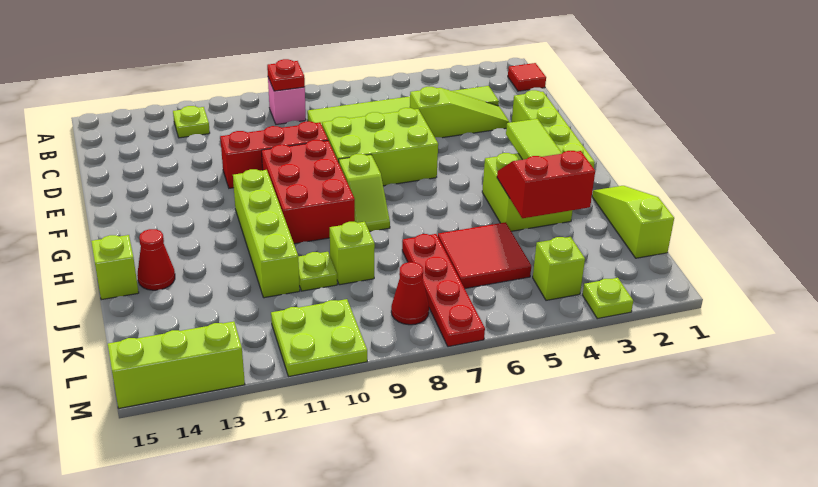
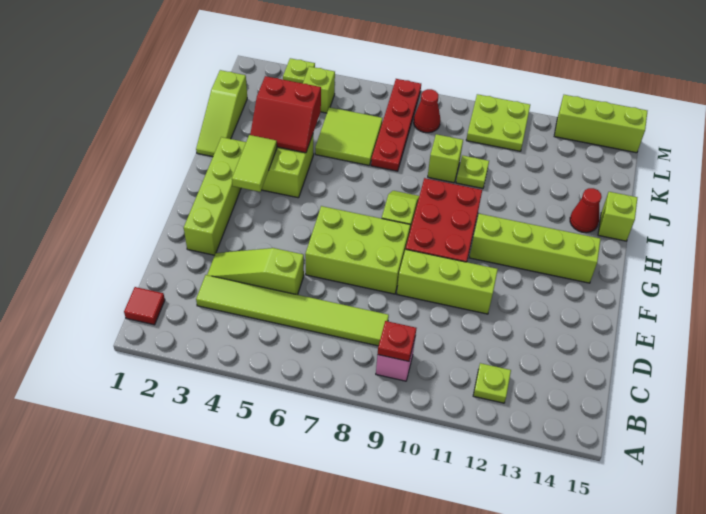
red 1x3 brick [220,121,328,188] -> lime 1x3 brick [397,249,498,314]
lime 1x4 brick [233,169,300,298] -> lime 1x4 brick turned to [470,214,601,283]
red 2x2 tile [438,222,531,288] -> lime 2x2 tile [315,107,382,165]

